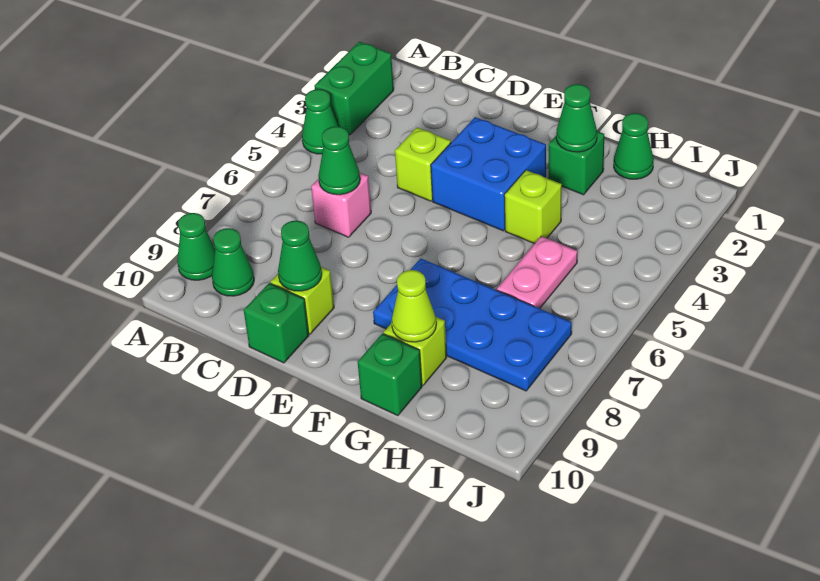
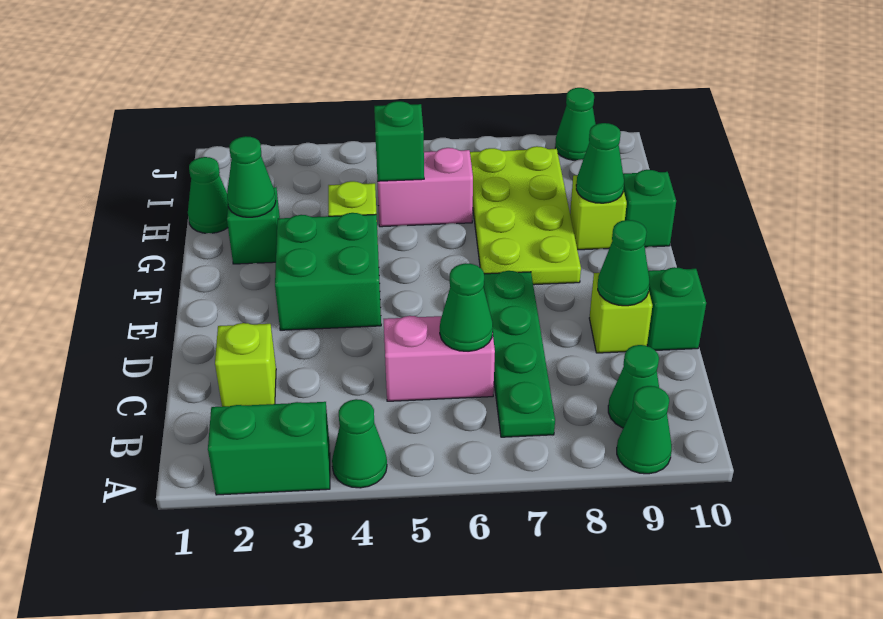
none -> green 1x4 plate [483,271,555,437]
pink 1x1 brick [311,173,371,237] -> pink 1x2 brick [384,316,495,401]
lime 1x1 brick [395,127,451,201] -> lime 1x1 brick moved to [215,323,276,407]
blue 2x2 brick [431,117,546,231] -> green 2x2 brick [275,213,381,330]
blue 2x4 plate [373,258,572,391] -> lime 2x4 plate [470,146,581,285]
lime 1x1 cone [392,270,436,342] -> green 1x1 cone [576,123,624,203]
pink 1x2 plate [497,236,577,308] -> pink 1x2 brick [378,148,473,227]
none -> green 1x1 brick [374,101,424,181]
none -> green 1x1 cone [555,88,596,160]

